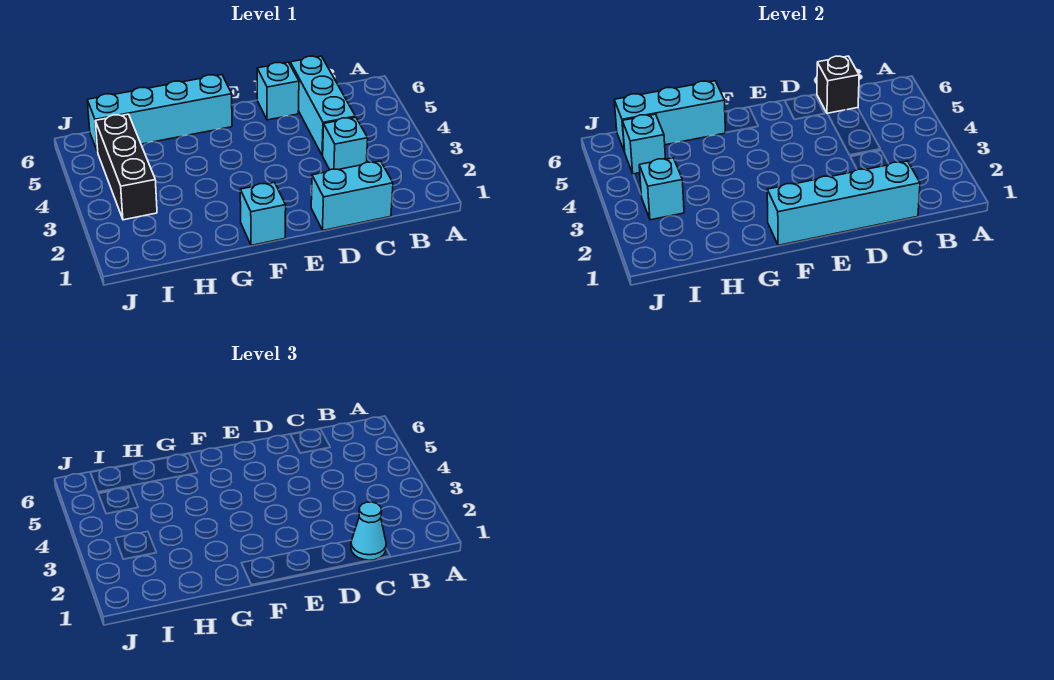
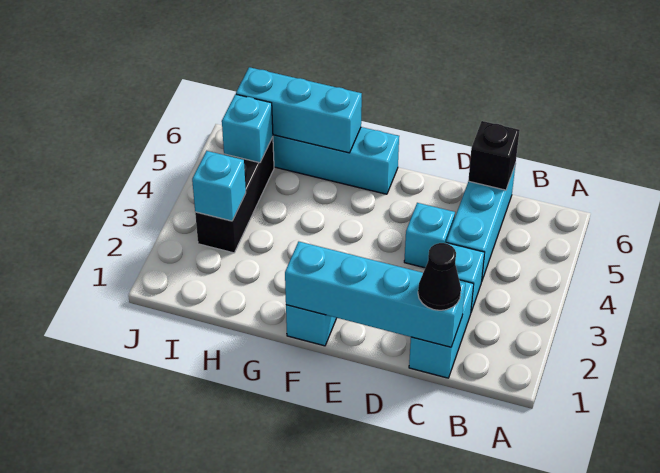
cyan 1x2 brick [311,161,393,230] -> cyan 1x2 brick turned to [409,280,474,378]
cyan 1x1 cone [351,502,386,560] -> black 1x1 cone [418,243,461,310]
cyan 1x1 brick [257,62,299,120] -> cyan 1x1 brick moved to [404,203,455,268]

